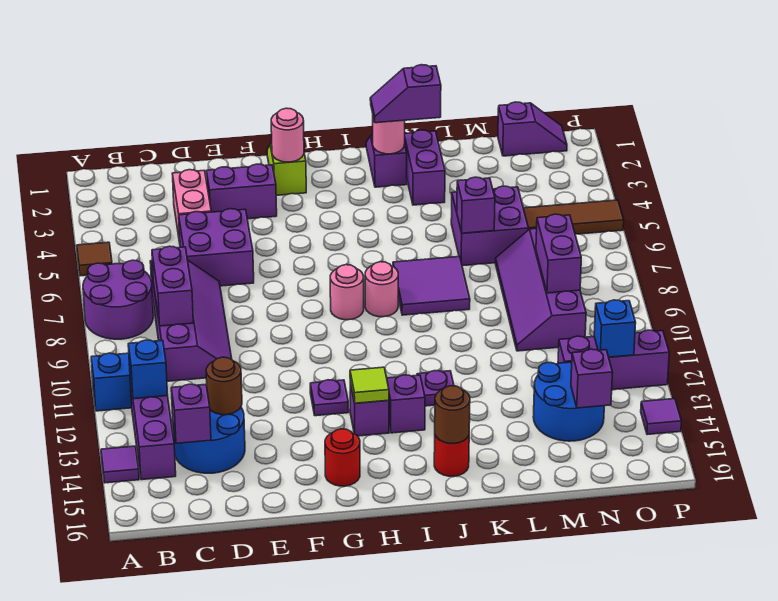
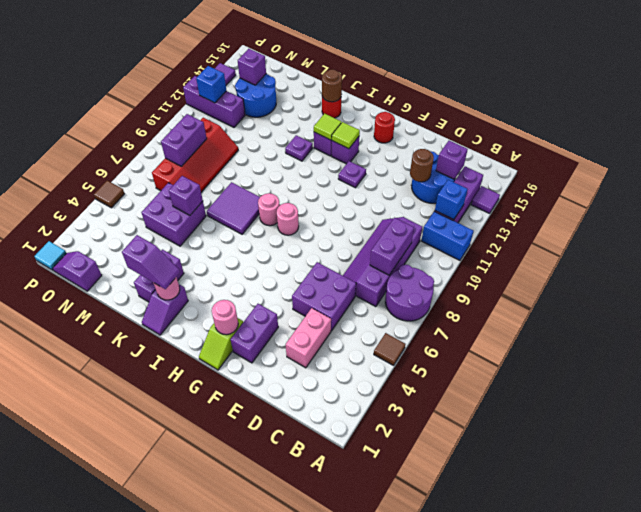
purple 1x2 brick [206,164,277,219] -> purple 1x2 brick turned to [231,304,278,363]
none -> lime 1x1 tile [314,114,341,140]
purple 2x4 slope [495,228,586,351] -> red 2x4 slope [152,118,238,192]
brown 1x3 tile [523,200,624,234] -> brown 1x1 tile [94,181,124,208]
none -> cyan 1x1 tile [35,241,66,270]

